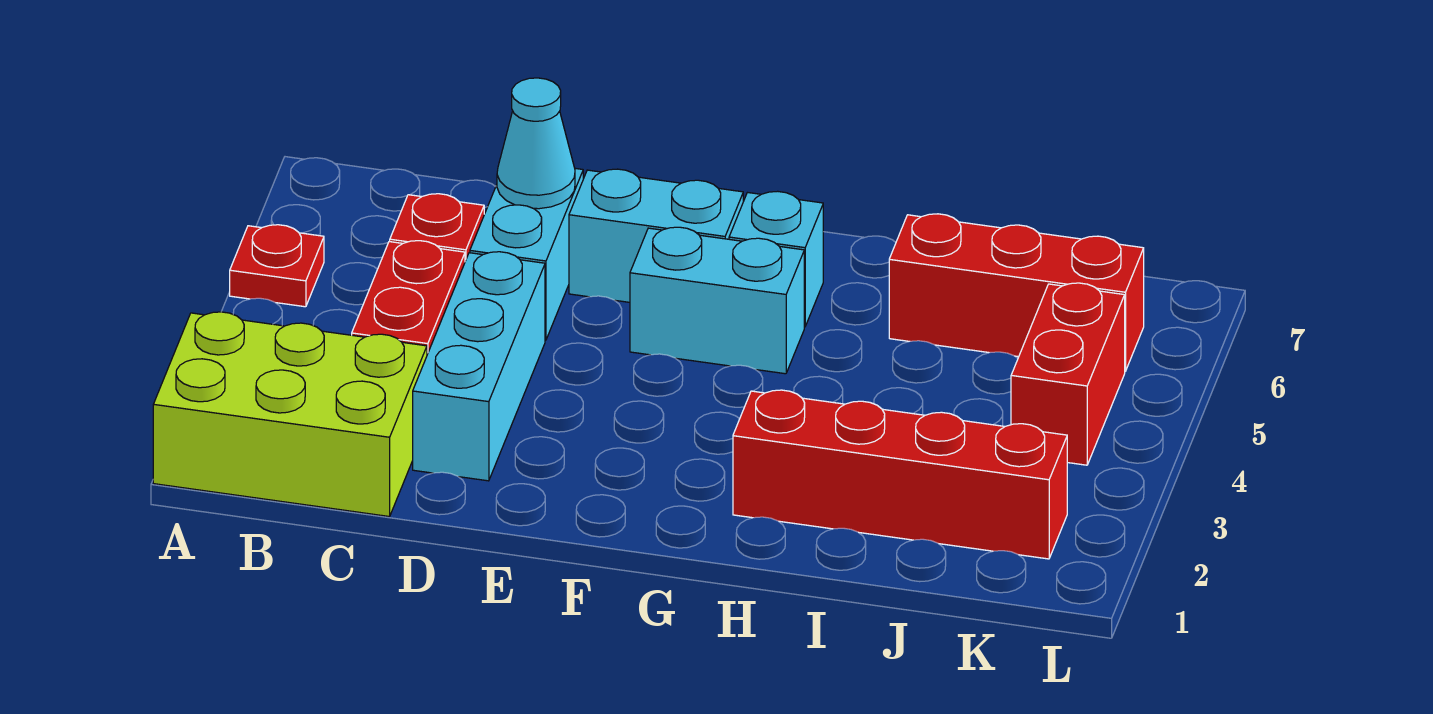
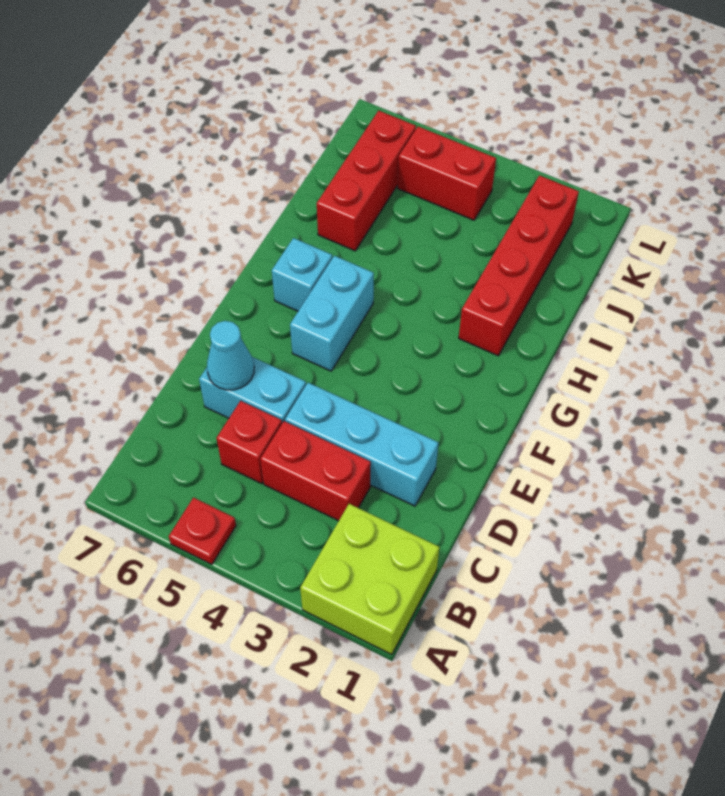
lime 2x3 brick [153,312,427,517] -> lime 2x2 brick [300,504,439,655]
cyan 1x2 brick [569,169,743,302] -> none

